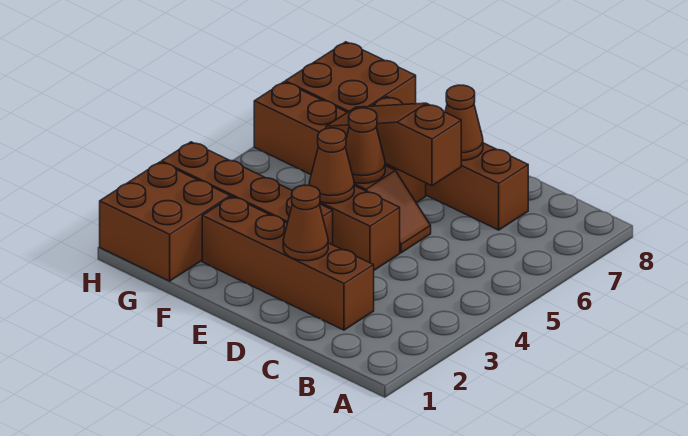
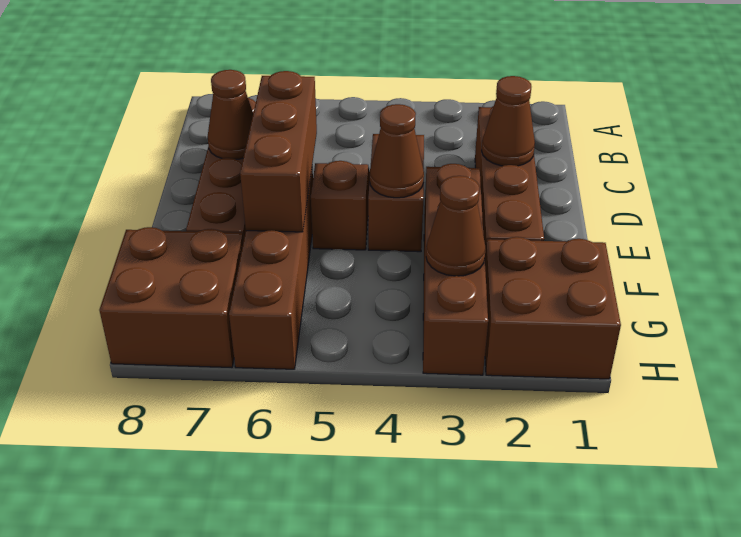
brown 1x3 slope [326,103,461,186] -> brown 1x3 brick [240,71,317,232]
brown 1x1 cone [345,108,385,183] -> brown 1x1 cone moved to [426,176,486,276]

